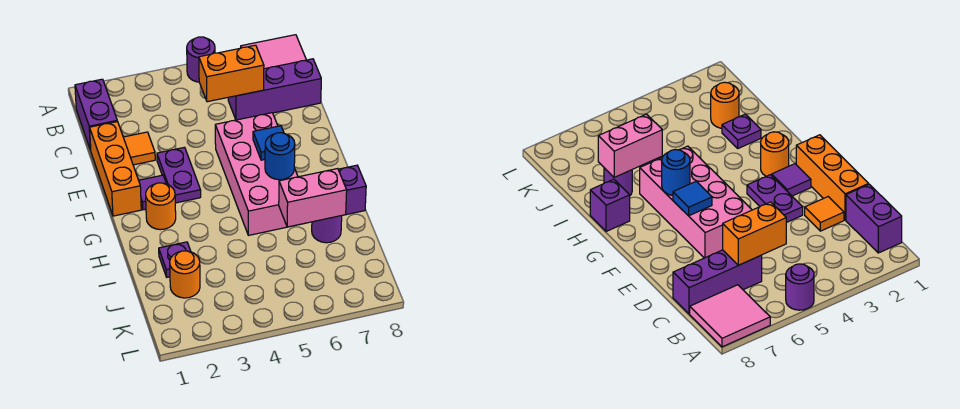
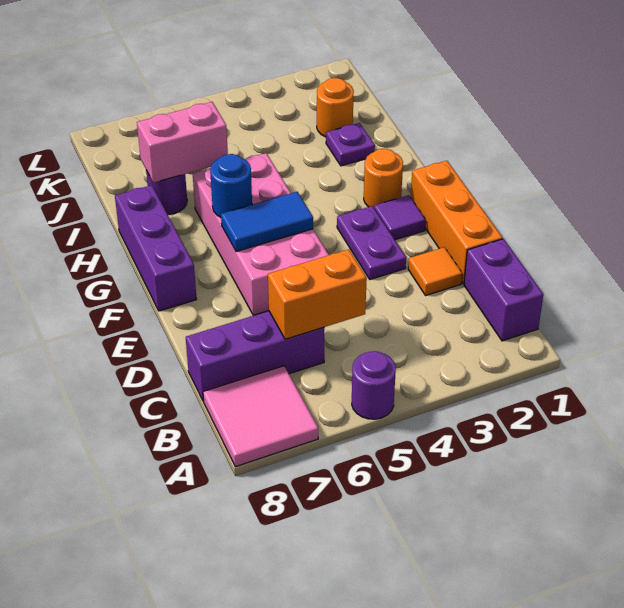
blue 1x1 tile [253,126,284,160] -> blue 1x2 tile [221,192,313,251]
purple 1x1 brick [338,165,366,215] -> purple 1x3 brick [115,185,197,311]

